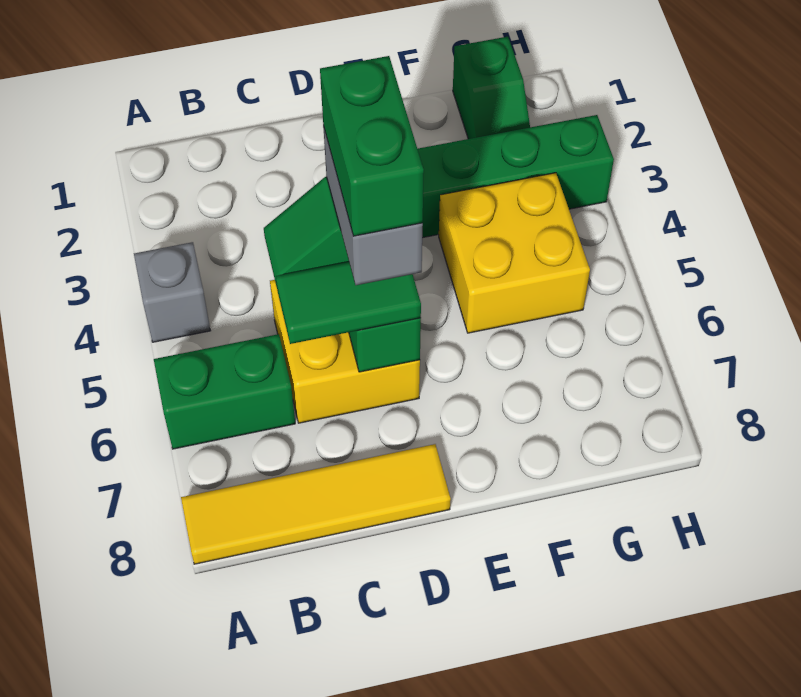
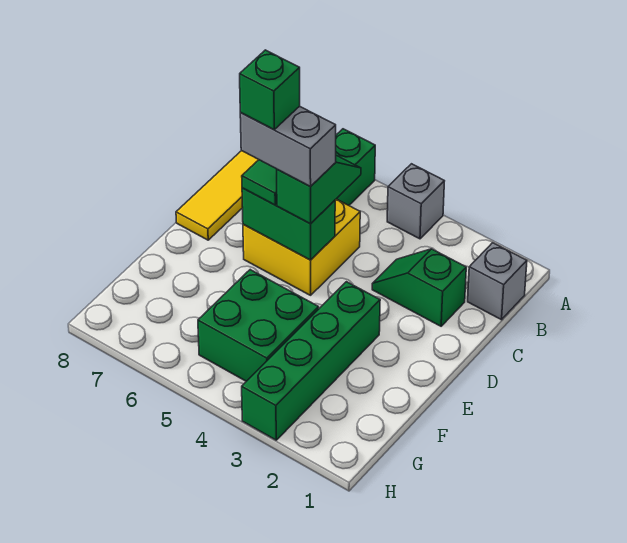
none -> grey 1x1 brick [468,243,527,320]
green 1x2 brick [320,56,424,236] -> green 1x1 brick [240,50,300,130]
yellow 2x2 brick [439,173,590,333] -> green 2x2 brick [198,270,319,381]
green 1x2 slope [453,37,530,139] -> green 1x2 slope moved to [372,249,466,326]

